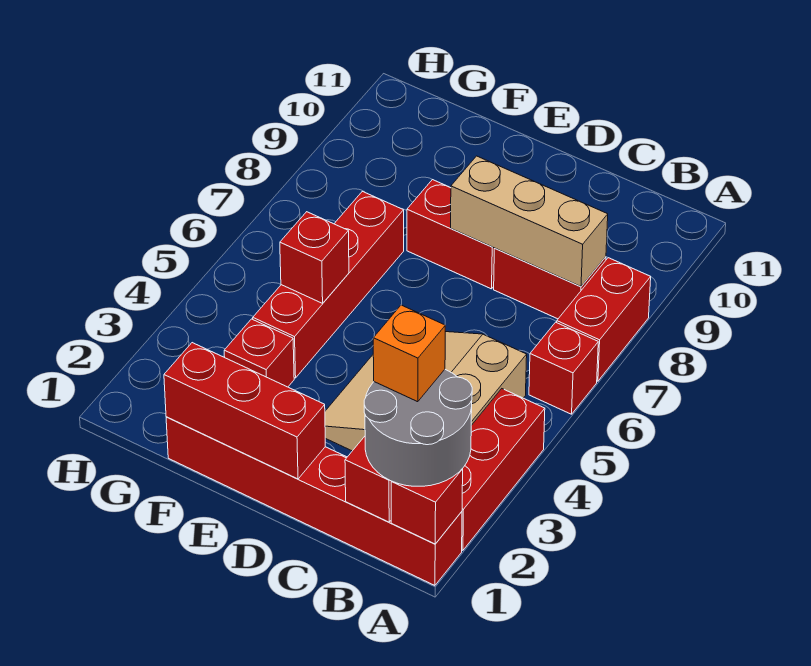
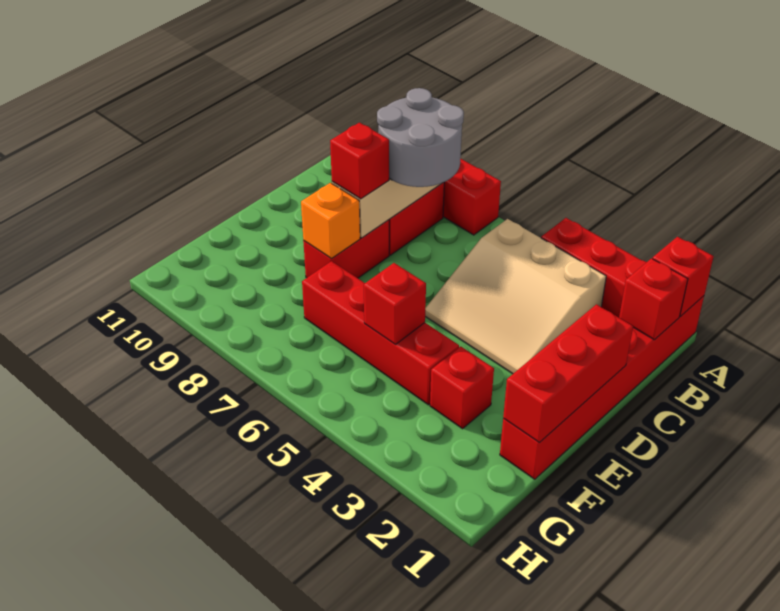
grey 2x2 round brick [364,370,472,486] -> grey 2x2 round brick moved to [377,88,464,187]
red 1x1 brick [529,322,598,414] -> red 1x1 brick moved to [330,123,389,199]
orange 1x1 brick [373,305,445,402] -> orange 1x1 brick moved to [301,183,360,258]

